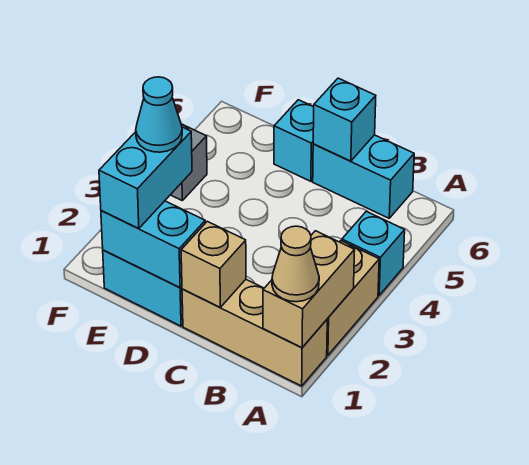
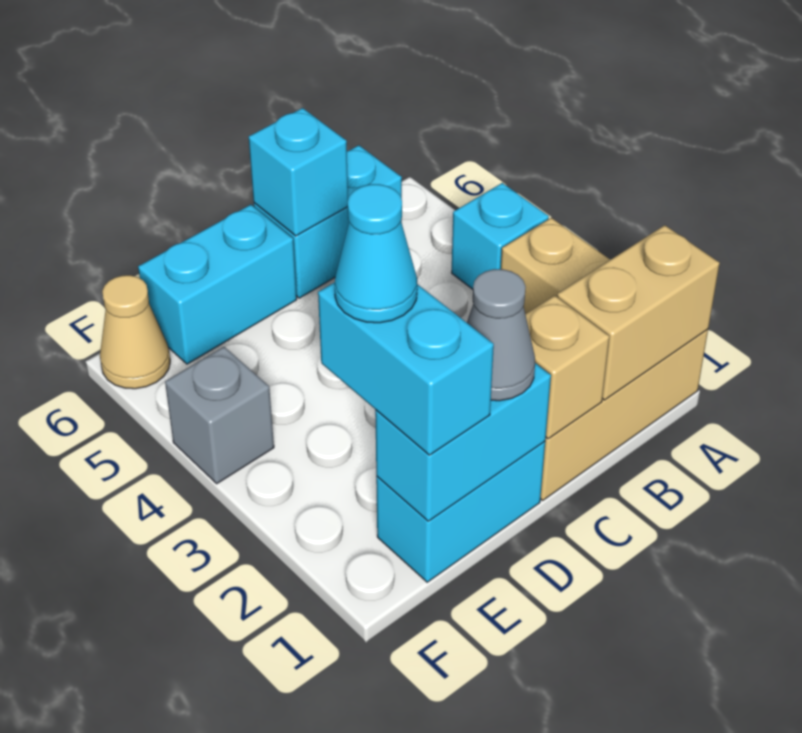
tan 1x2 brick [263,231,355,348] -> tan 1x2 brick turned to [557,225,720,400]
tan 1x1 cone [272,226,319,302] -> tan 1x1 cone moved to [100,275,170,389]
none -> grey 1x1 cone [467,269,535,401]
cyan 1x1 brick [274,100,314,181] -> cyan 1x2 brick [138,205,297,364]

